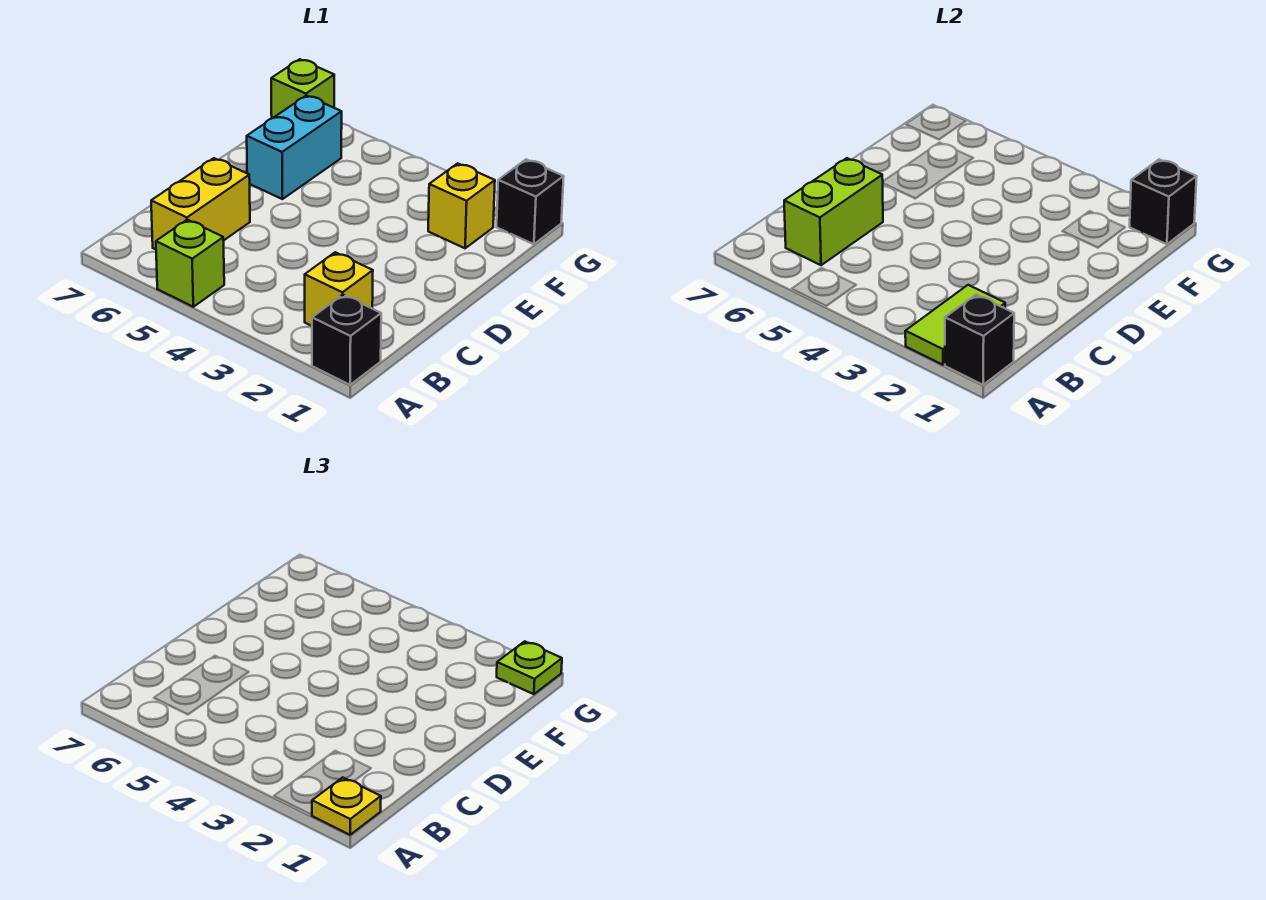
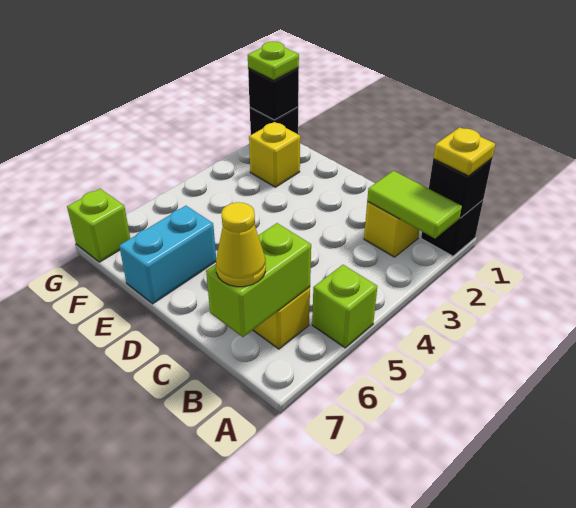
lime 1x2 brick [784,158,883,265] -> lime 1x2 brick turned to [206,223,311,337]
none -> yellow 1x1 cone [216,202,266,287]
cyan 1x2 brick [247,96,342,199] -> cyan 1x2 brick turned to [119,206,216,304]

